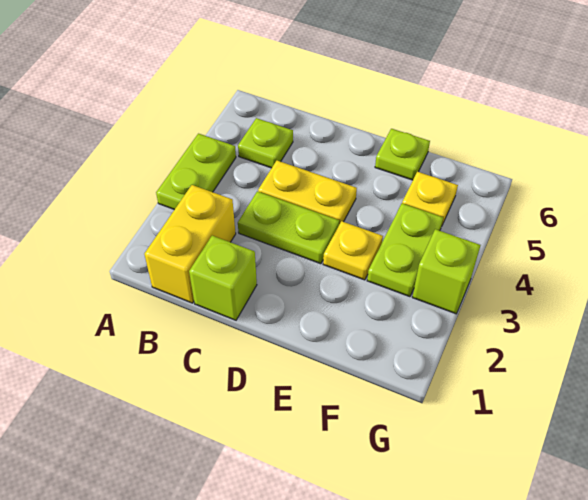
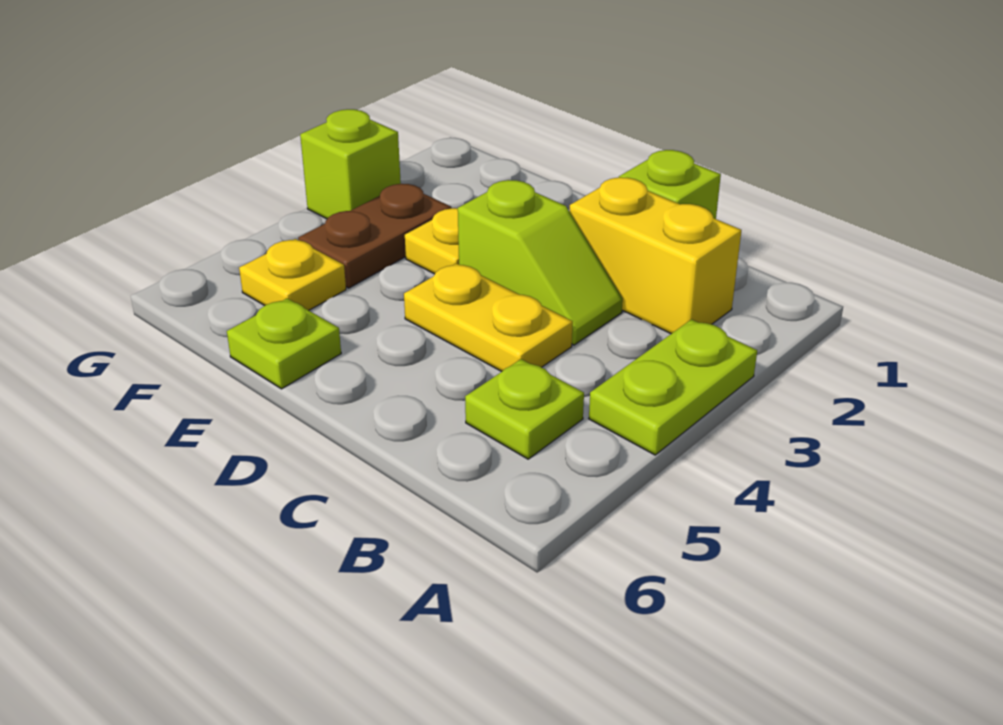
yellow 1x2 brick [144,185,236,303] -> yellow 1x2 brick turned to [569,177,741,334]
lime 1x2 plate [238,191,339,264] -> lime 1x2 slope [458,180,623,345]
lime 1x2 plate [367,203,443,297] -> brown 1x2 plate [298,184,452,288]

